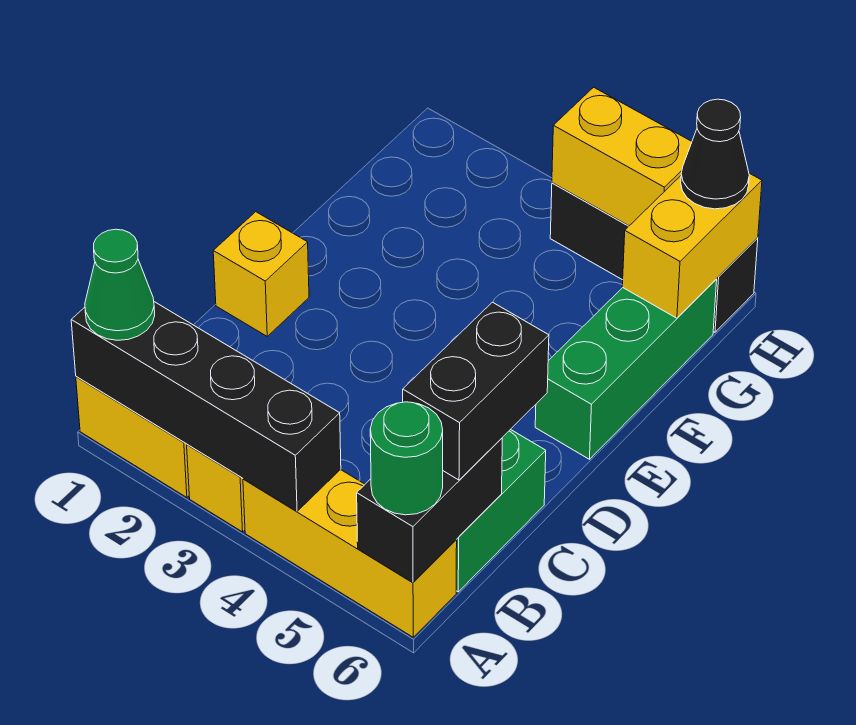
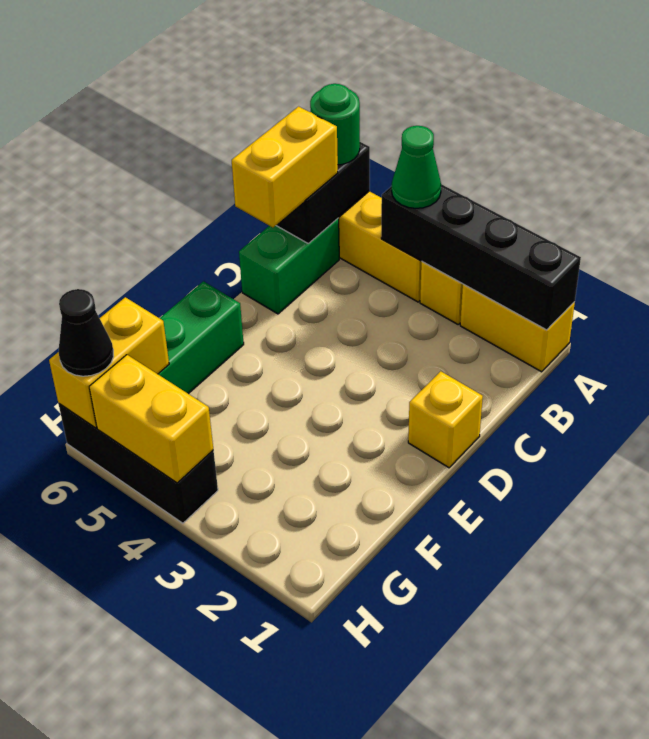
green 1x1 cone [85,229,155,340] -> green 1x1 cone moved to [392,126,441,208]
black 1x2 brick [403,302,549,480] -> yellow 1x2 brick [232,106,338,228]

